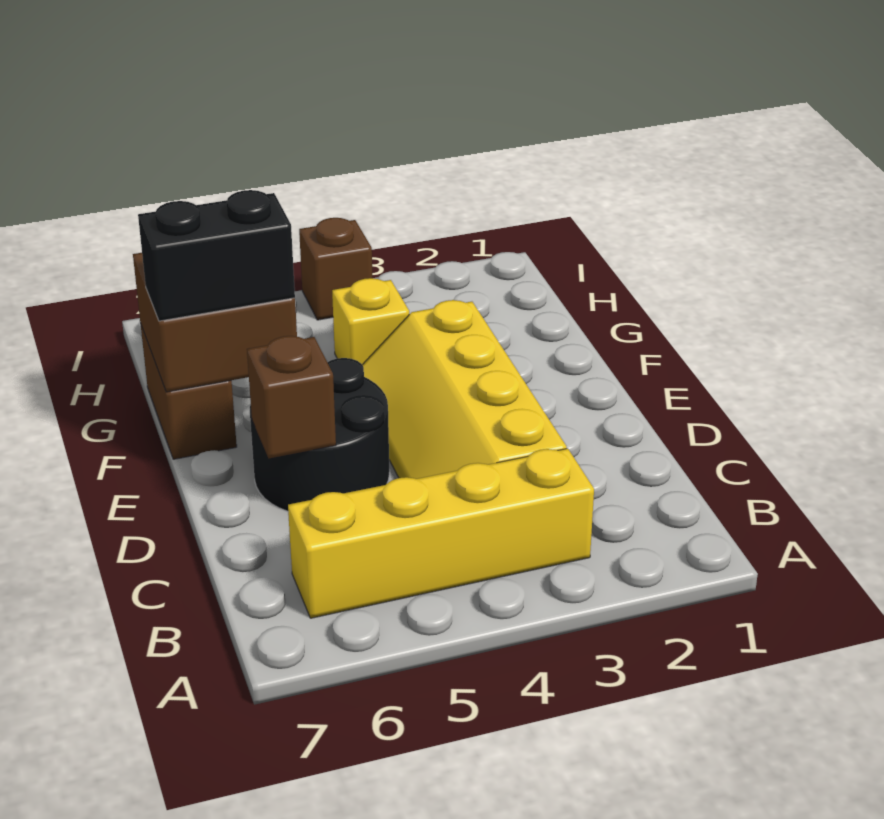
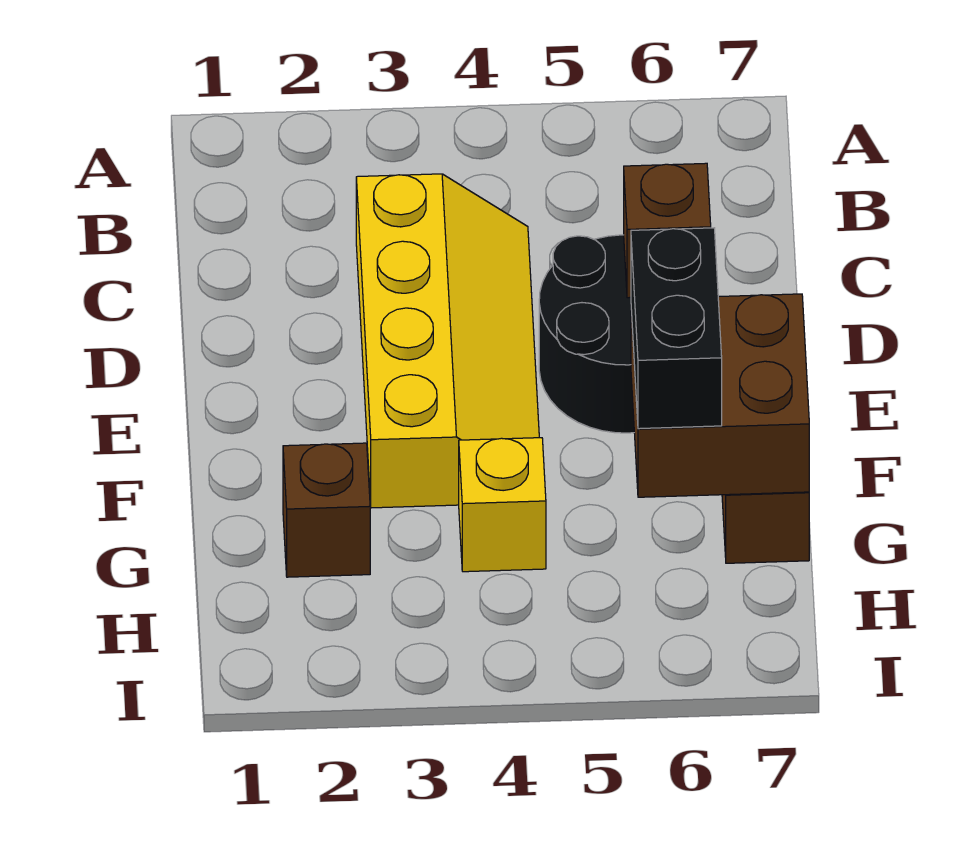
yellow 1x4 brick [288,448,594,618] -> none
black 1x2 brick [138,190,295,321] -> black 1x2 brick turned to [631,228,722,429]
brown 1x1 brick [299,218,372,320] -> brown 1x1 brick moved to [283,443,370,577]

